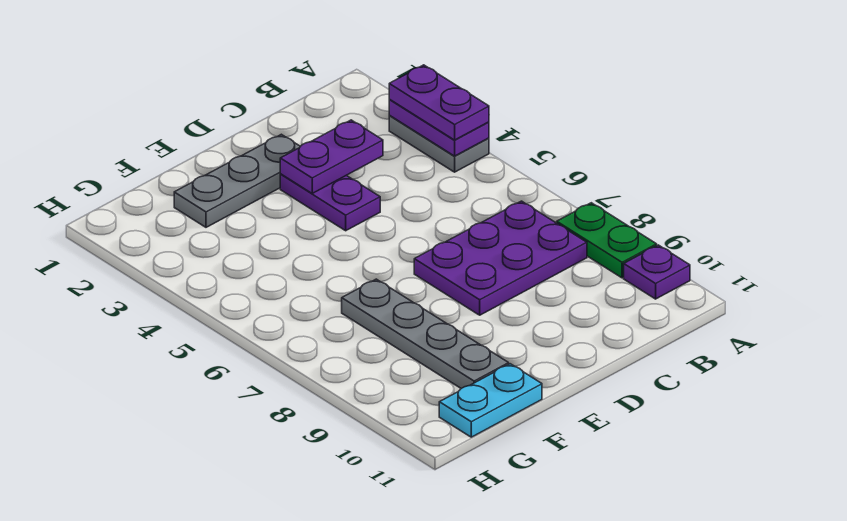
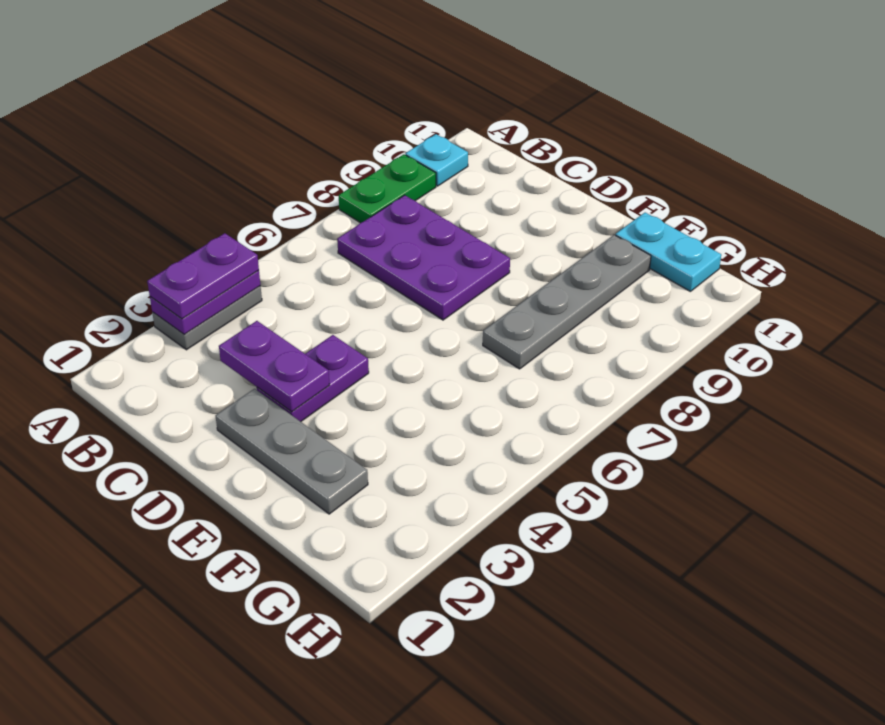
purple 1x1 plate [624,245,690,299] -> cyan 1x1 plate [405,134,468,186]

